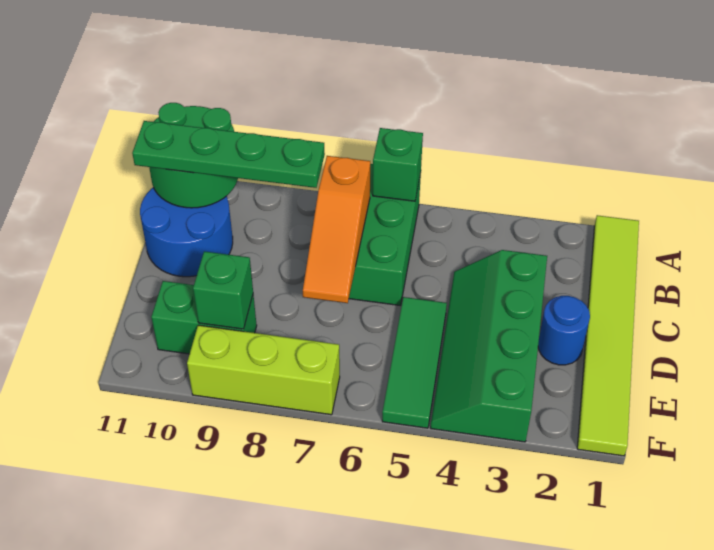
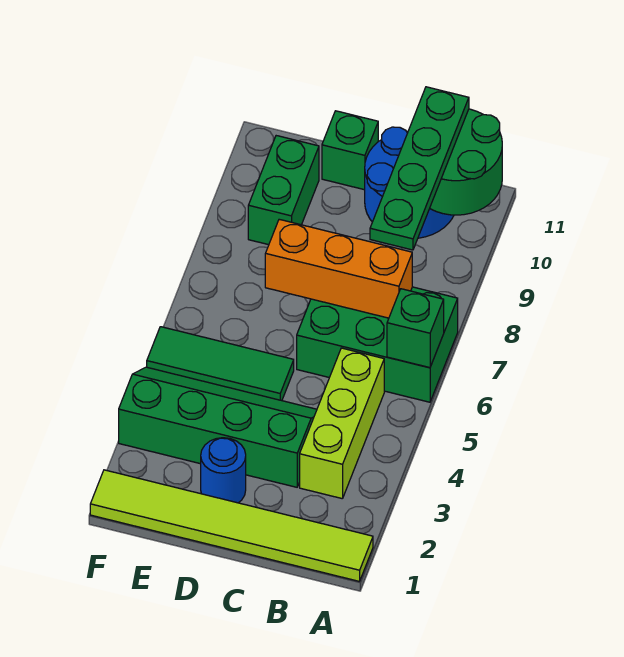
orange 1x3 slope [303,156,370,303] -> orange 1x3 brick [265,219,412,318]
green 1x1 brick [193,251,253,329] -> green 1x1 brick moved to [322,111,378,190]
lime 1x3 brick [187,325,340,415] -> lime 1x3 brick moved to [300,348,384,499]

